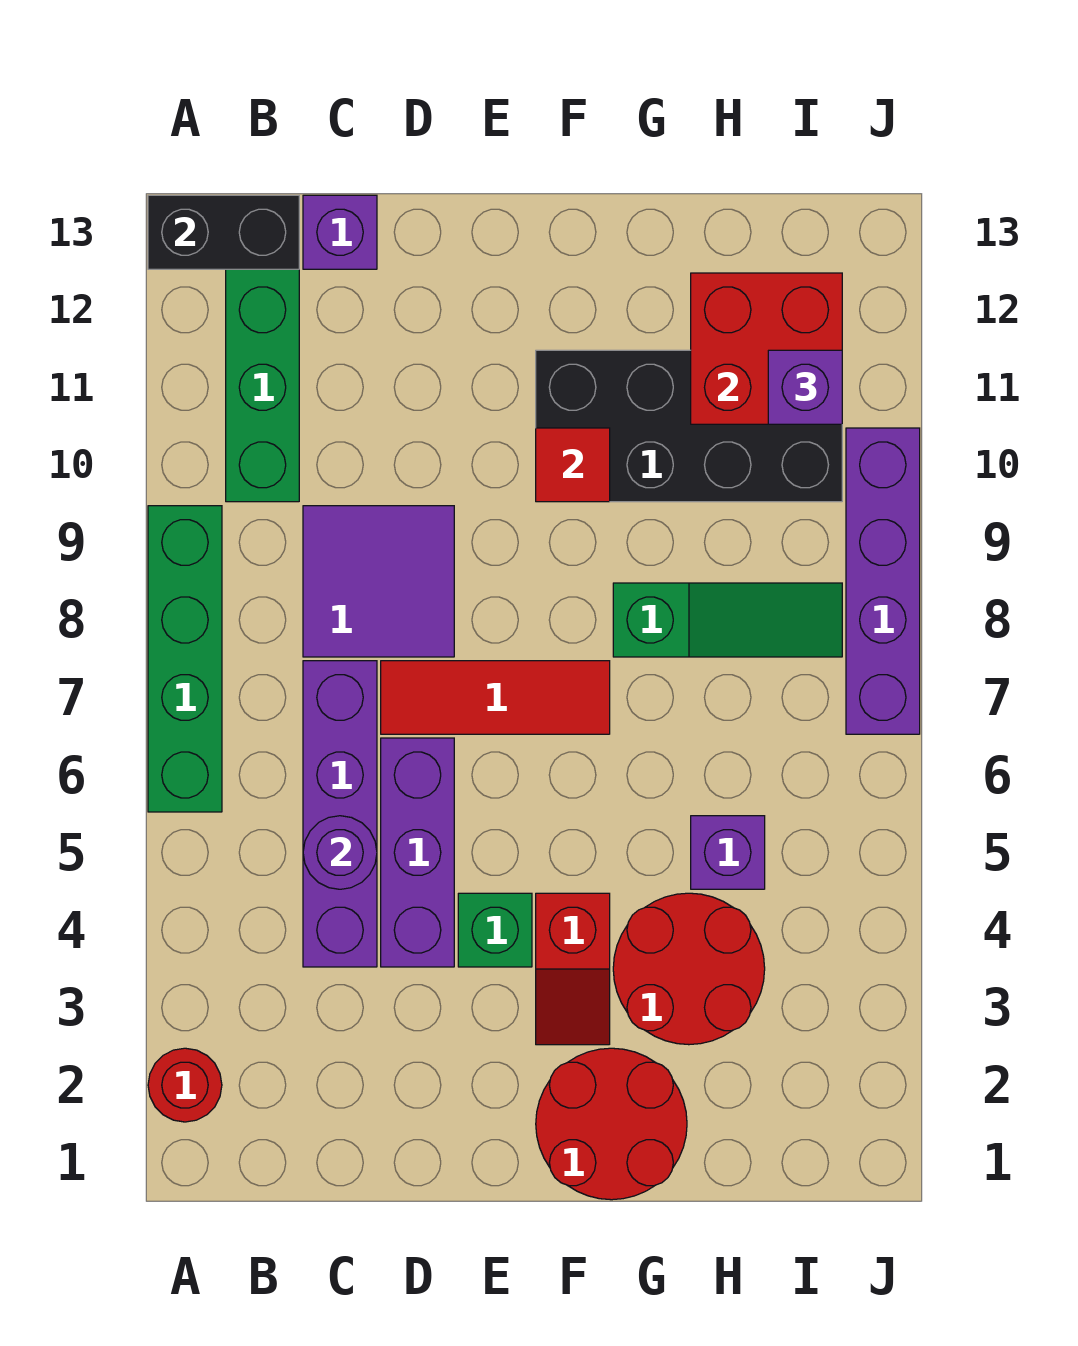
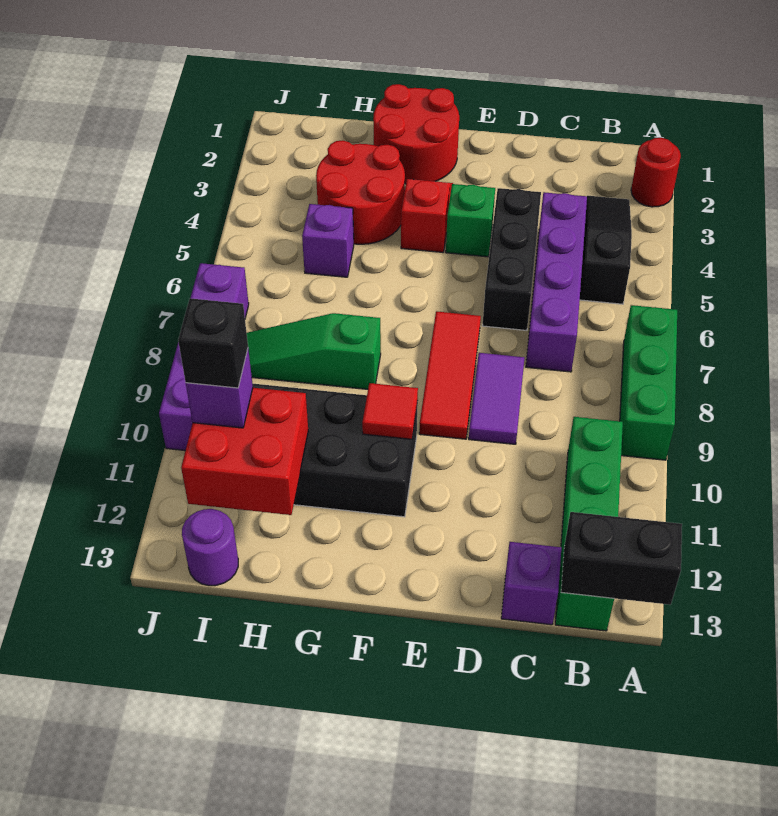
green 1x4 brick [148,506,222,812] -> green 1x3 brick [620,305,677,460]
none -> black 1x3 slope [580,196,632,304]
purple 1x1 round brick [303,816,377,889] -> purple 1x1 round brick moved to [182,509,238,586]
purple 2x2 tile [303,506,454,657] -> purple 1x2 tile [469,353,524,444]
purple 1x3 brick [381,738,454,967] -> black 1x3 brick [482,188,541,330]
red 1x3 tile [381,661,610,734] -> red 1x3 tile turned to [419,311,481,439]
none -> black 1x1 brick [178,298,248,388]

